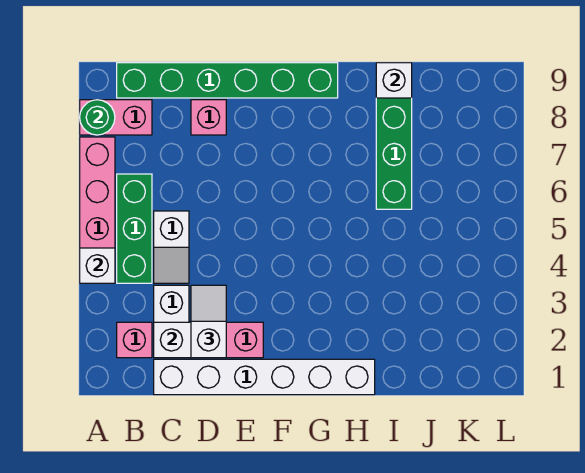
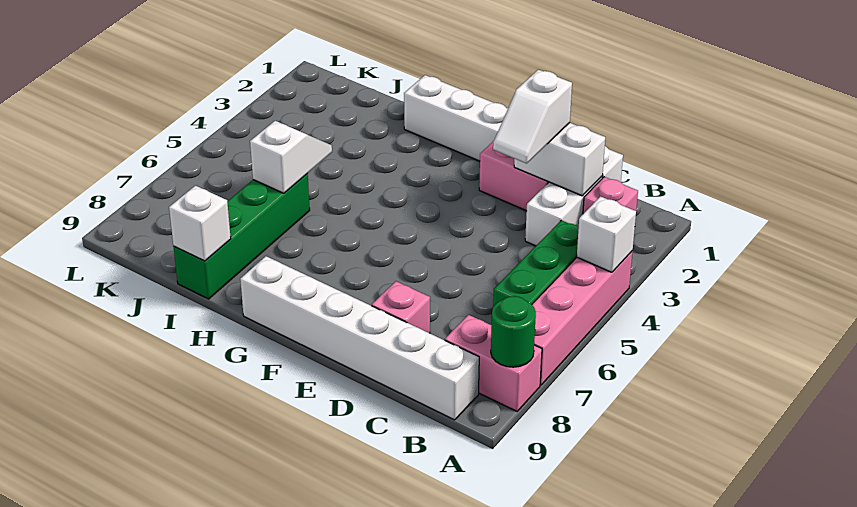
green 1x6 brick [117,63,338,98] -> white 1x6 brick [240,256,479,420]
white 1x2 slope [154,211,189,283] -> white 1x2 slope moved to [250,121,332,193]

